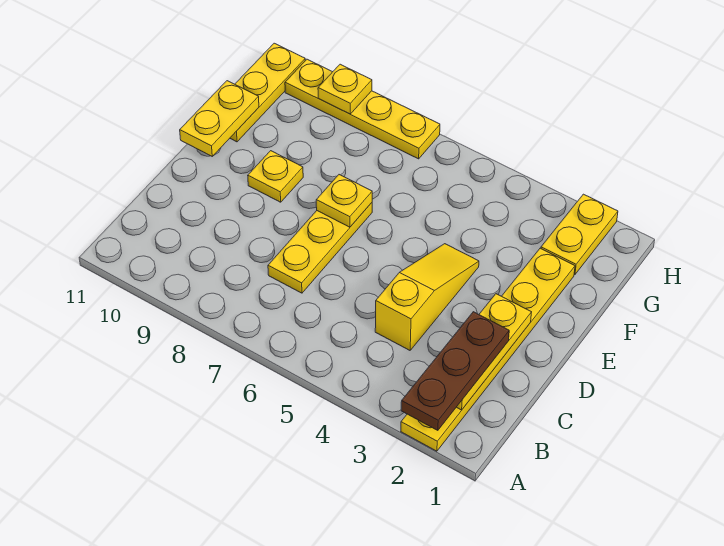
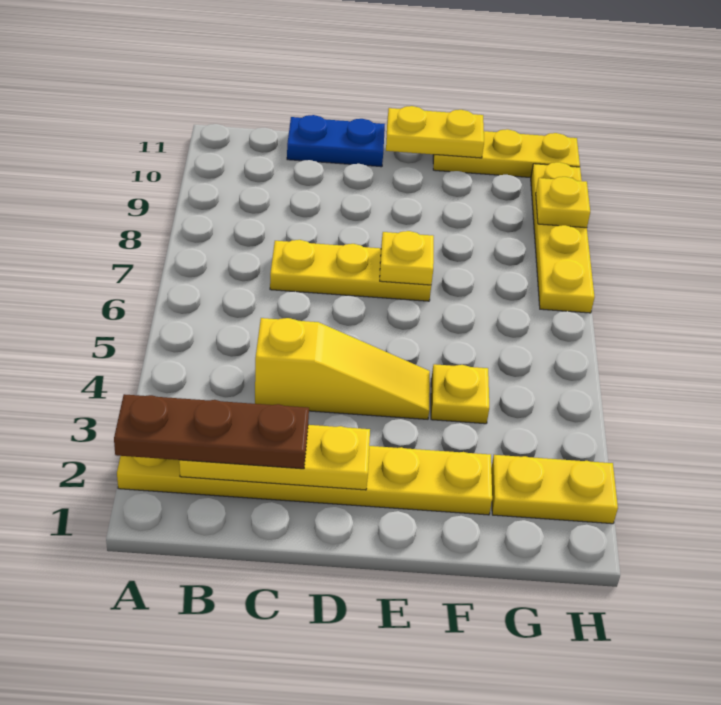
none -> blue 1x2 plate [287,115,385,167]
yellow 1x1 plate [248,151,303,202] -> yellow 1x1 plate moved to [431,364,489,424]

